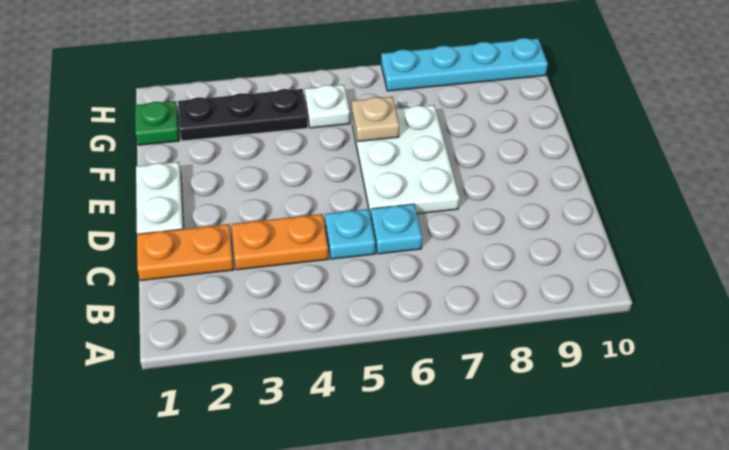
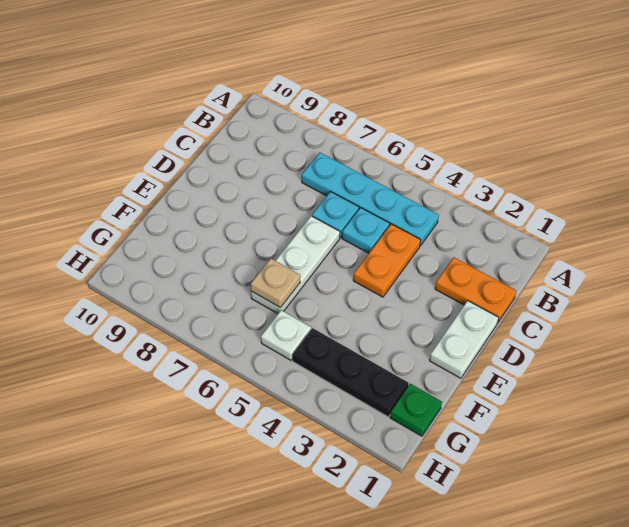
orange 1x2 plate [232,214,328,270] -> orange 1x2 plate turned to [353,224,421,297]
white 2x3 plate [352,105,459,217] -> white 1x3 plate [251,216,340,314]
cyan 1x4 plate [381,38,548,91] -> cyan 1x4 plate moved to [302,153,439,246]

